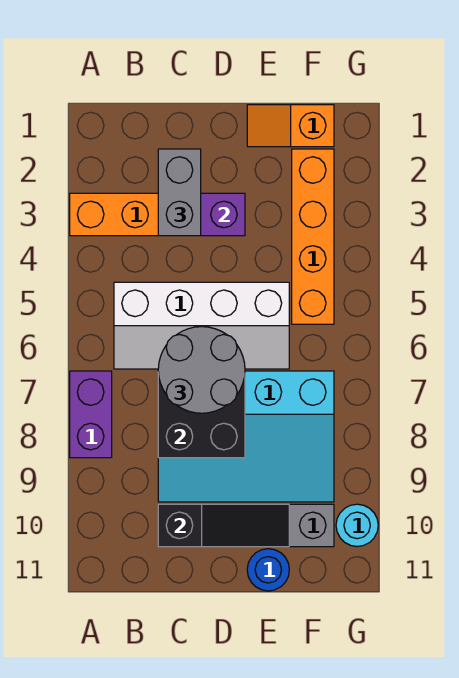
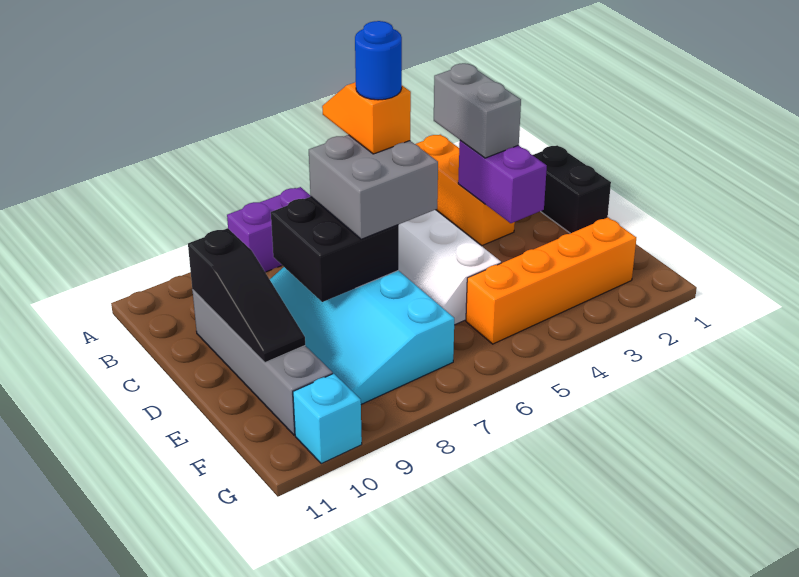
none -> black 1x2 brick [533,145,611,233]
grey 1x2 brick [158,149,201,236] -> grey 1x2 brick turned to [434,63,521,158]
grey 2x2 round brick [158,327,245,413] -> grey 2x2 brick [309,135,438,239]
orange 1x2 slope [247,105,334,147] -> orange 1x2 slope moved to [322,82,411,154]
blue 1x1 round brick [247,549,289,591] -> blue 1x1 round brick moved to [355,21,402,100]
cyan 1x1 round brick [336,504,378,547] -> cyan 1x1 brick [293,374,362,464]

